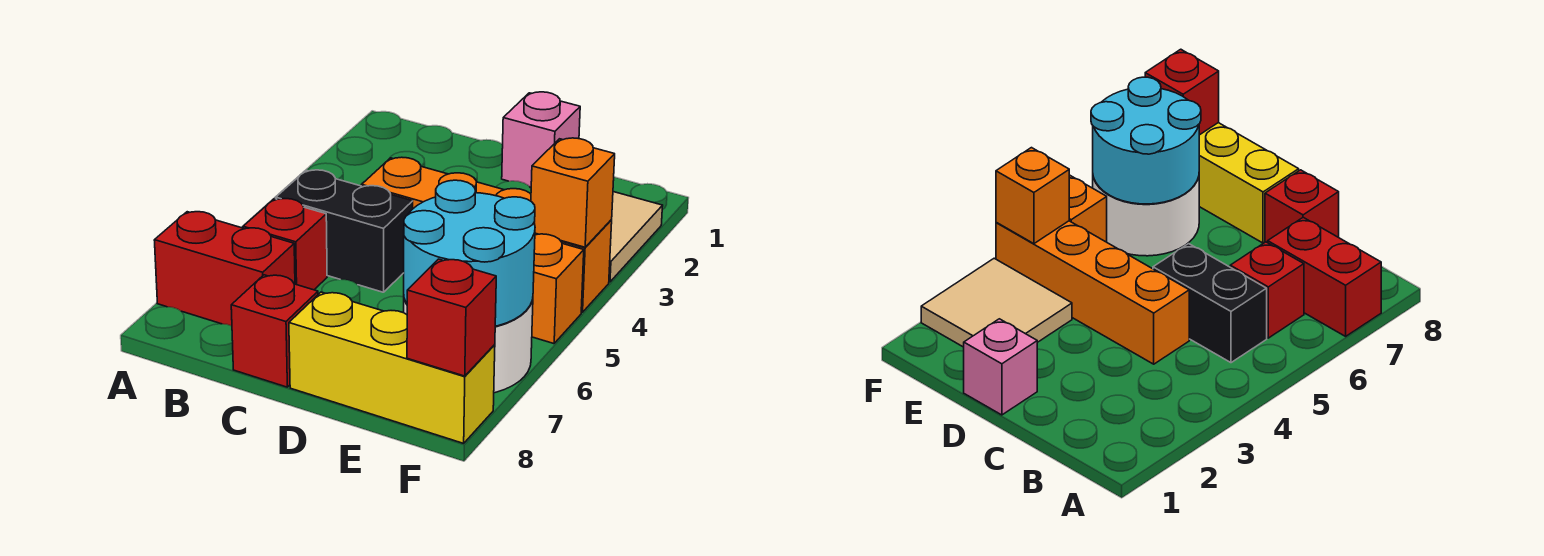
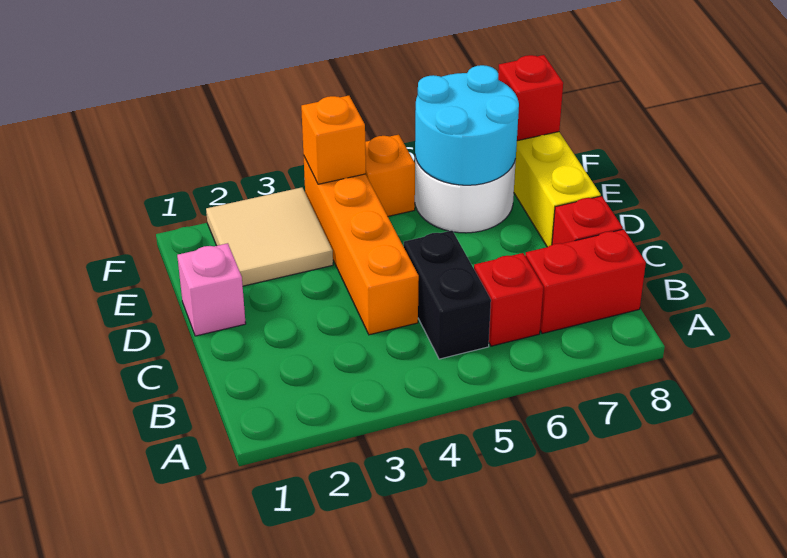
red 1x2 brick [154,212,295,326] -> red 1x2 brick turned to [525,229,646,334]

